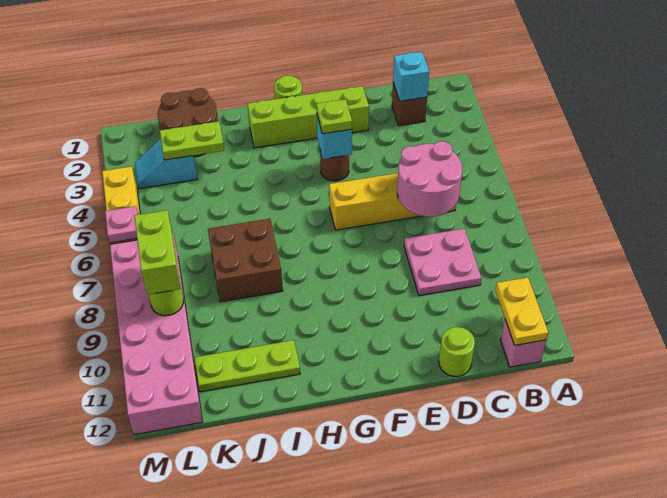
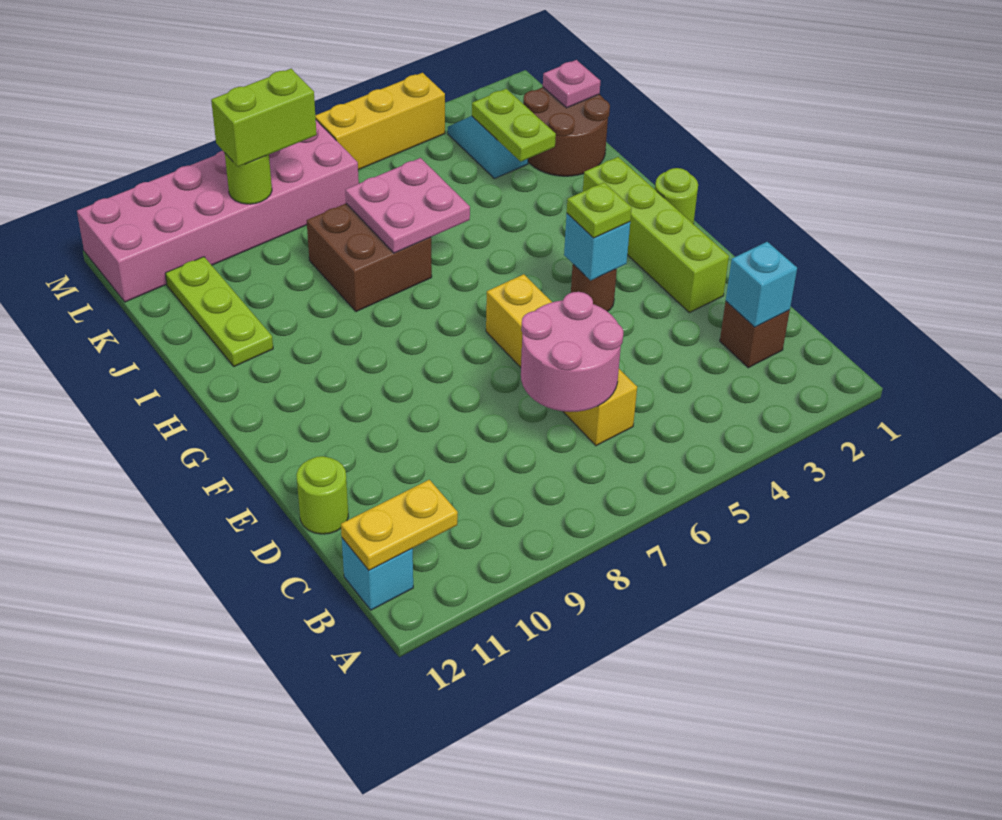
pink 1x1 brick [501,320,546,367] -> cyan 1x1 brick [342,538,413,610]
pink 2x2 plate [404,229,481,296] -> pink 2x2 plate moved to [345,158,470,253]
pink 1x1 plate [105,206,138,243] -> pink 1x1 plate moved to [543,60,600,108]

